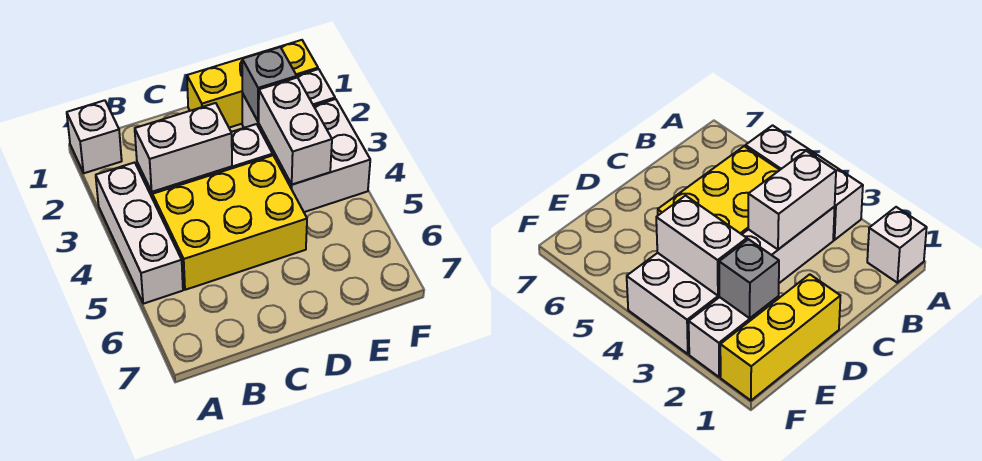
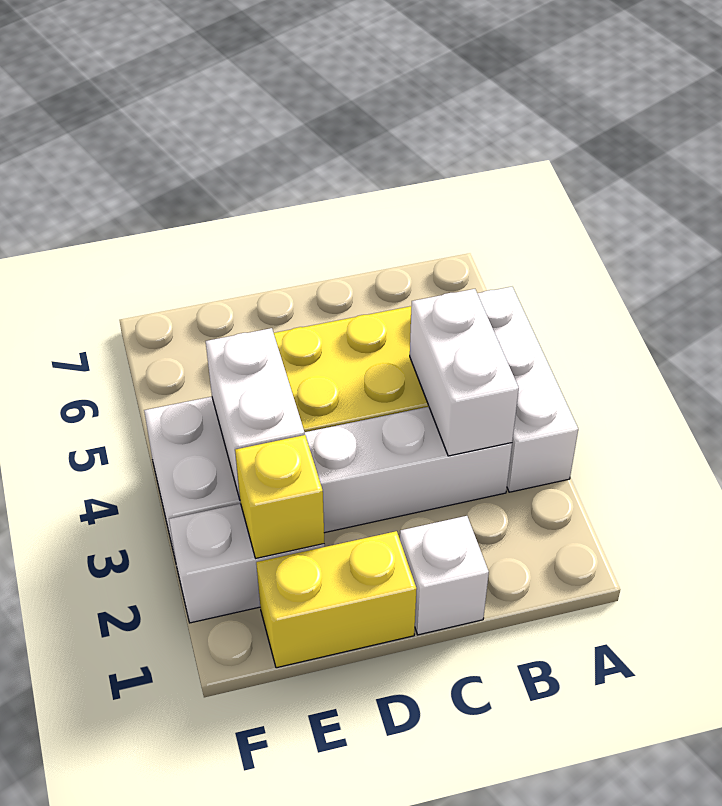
white 1x1 brick [67,100,122,173] -> white 1x1 brick moved to [400,516,489,635]
white 1x2 brick [135,103,232,192] -> white 1x2 brick turned to [410,289,519,456]
yellow 1x3 brick [187,40,318,128] -> yellow 1x2 brick [256,531,417,668]
grey 1x1 brick [242,47,297,121] -> yellow 1x1 brick [235,435,324,558]

